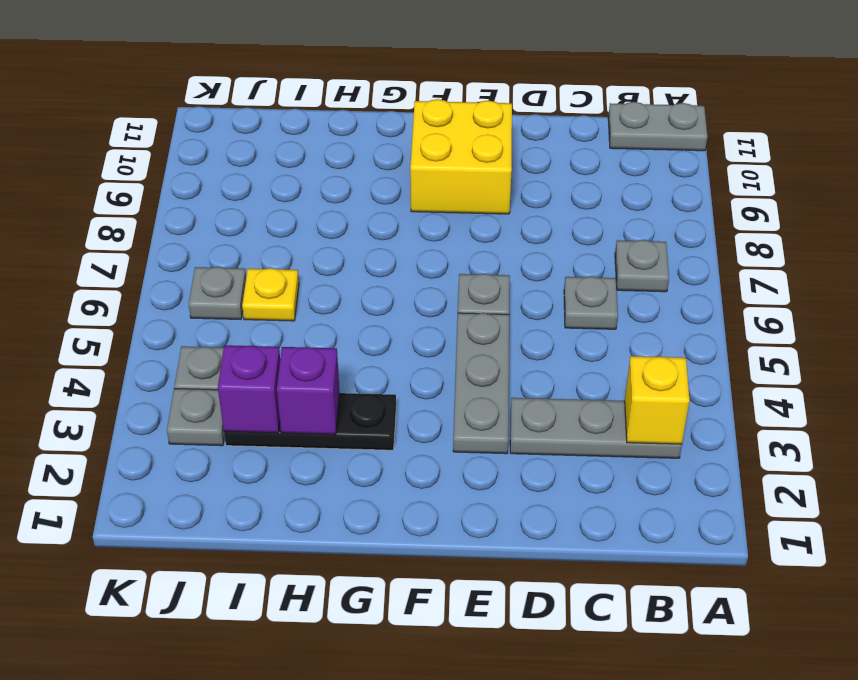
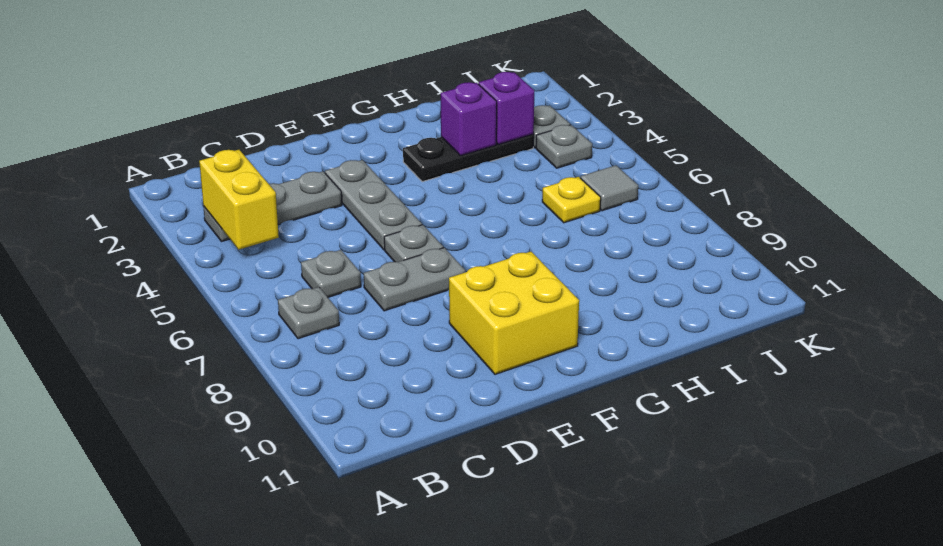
grey 1x2 plate [608,102,708,151] -> grey 1x2 plate moved to [364,248,465,311]
yellow 1x1 brick [625,356,690,444] -> yellow 1x2 brick [199,150,279,250]
grey 1x1 plate [189,267,246,319] -> grey 1x1 tile [580,165,638,211]

